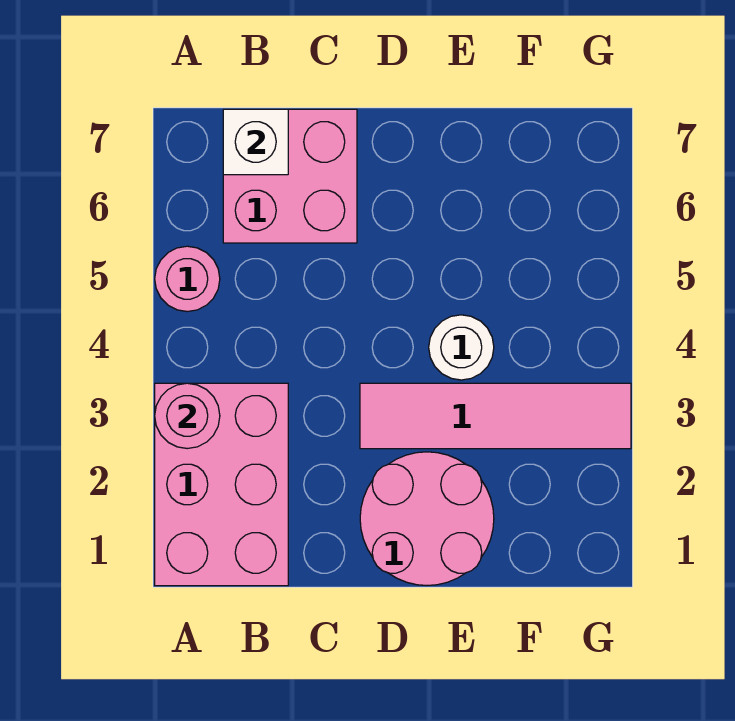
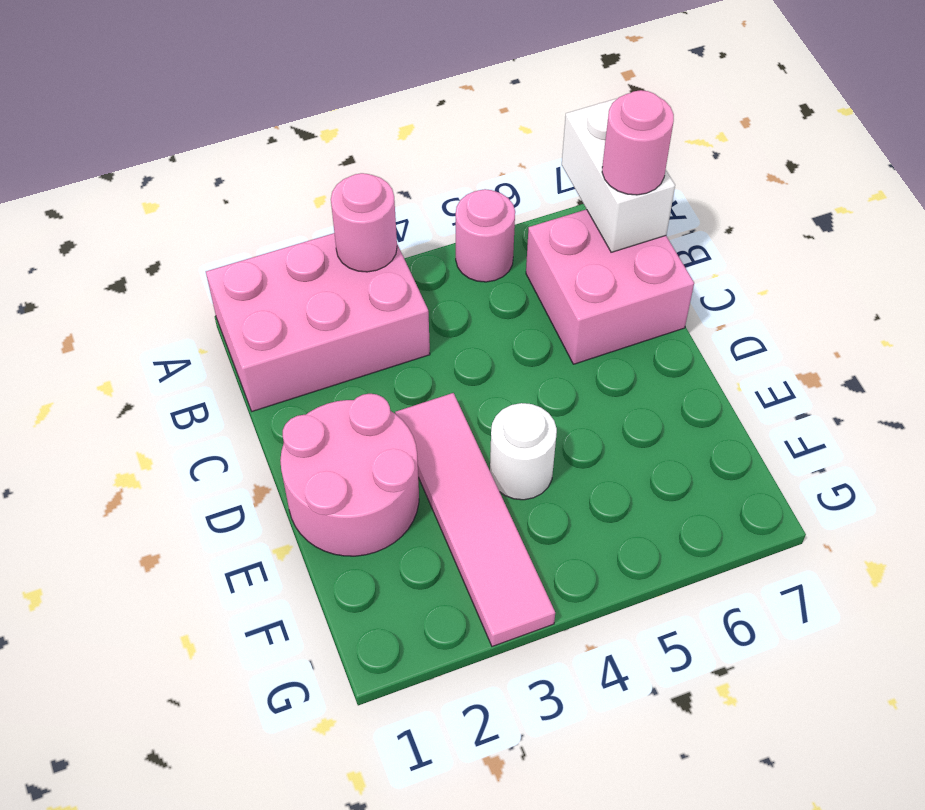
white 1x1 brick [223,109,288,175] -> white 1x2 brick [562,98,675,252]
none -> pink 1x1 round brick [602,90,674,195]

